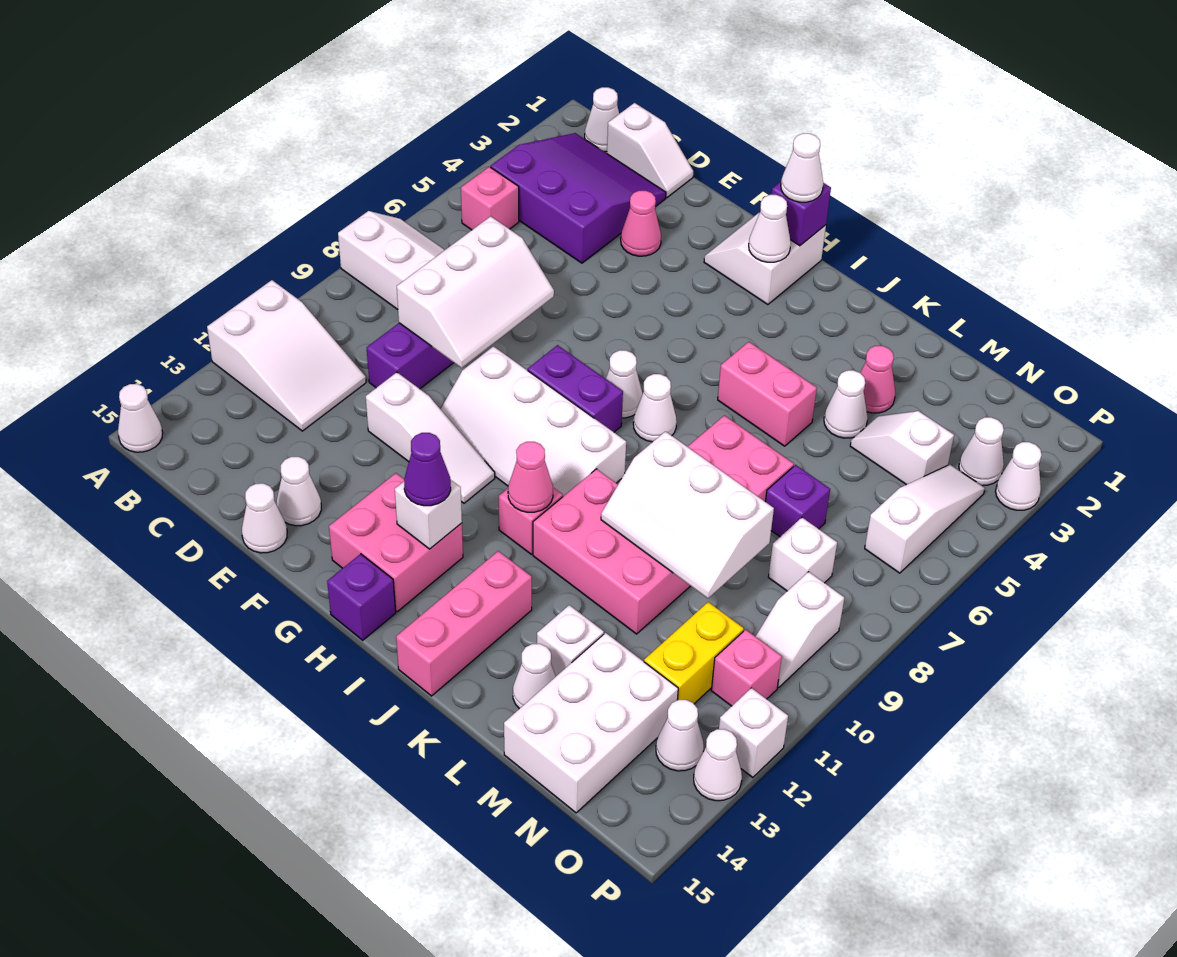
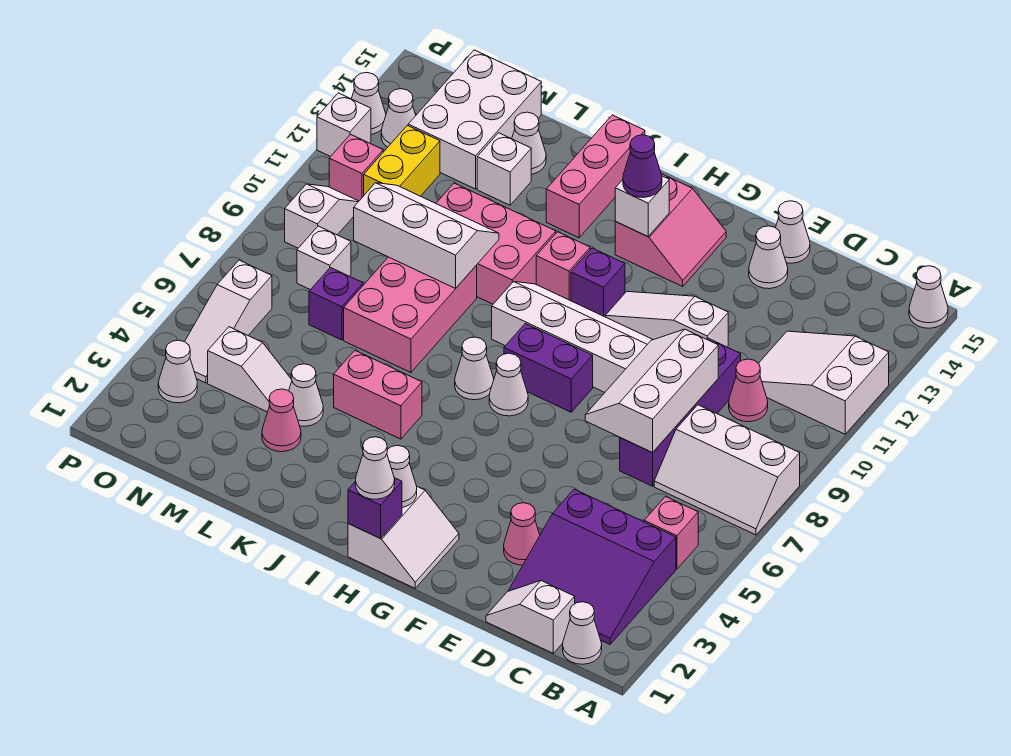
pink 2x2 brick [329,473,463,612] -> pink 2x2 slope [615,174,726,286]
purple 1x1 brick [327,554,396,640] -> purple 1x1 brick moved to [571,248,625,317]
pink 1x1 cone [508,442,553,512] -> pink 1x1 cone moved to [729,359,768,422]
white 1x1 cone [996,442,1042,510] -> none

